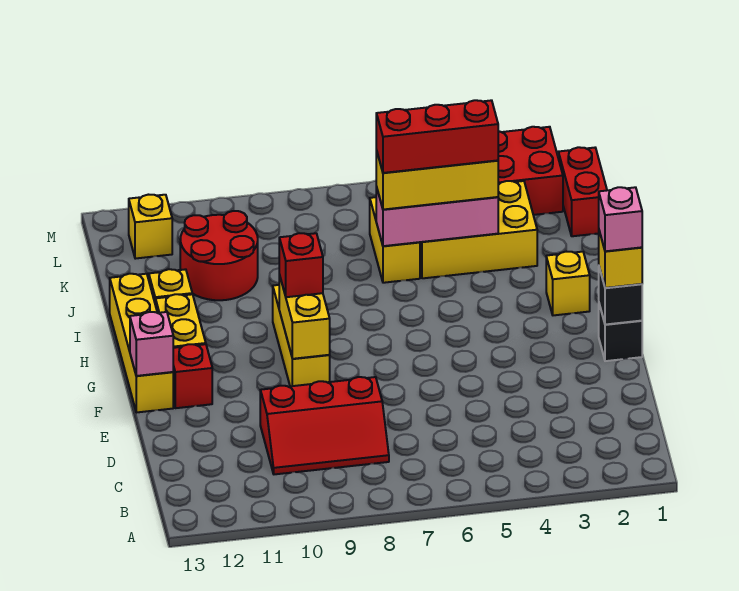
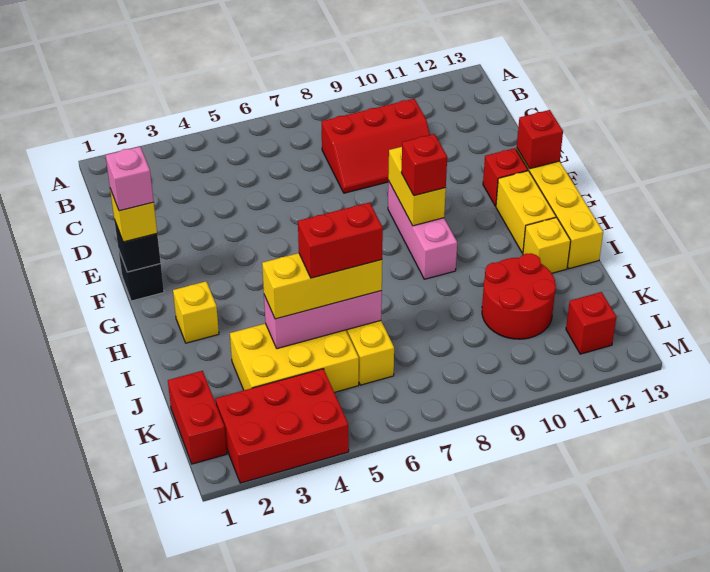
red 2x3 slope [260,377,389,474] -> red 2x3 slope turned to [321,99,430,193]
yellow 1x3 brick [273,285,330,386] -> pink 1x3 brick [388,181,457,279]
pink 1x1 brick [130,312,173,376] -> red 1x1 brick [517,110,563,169]
red 1x3 brick [376,100,498,173] -> red 1x2 brick [298,202,383,278]
yellow 1x1 brick [129,195,172,259] -> red 1x1 brick [566,292,616,354]

